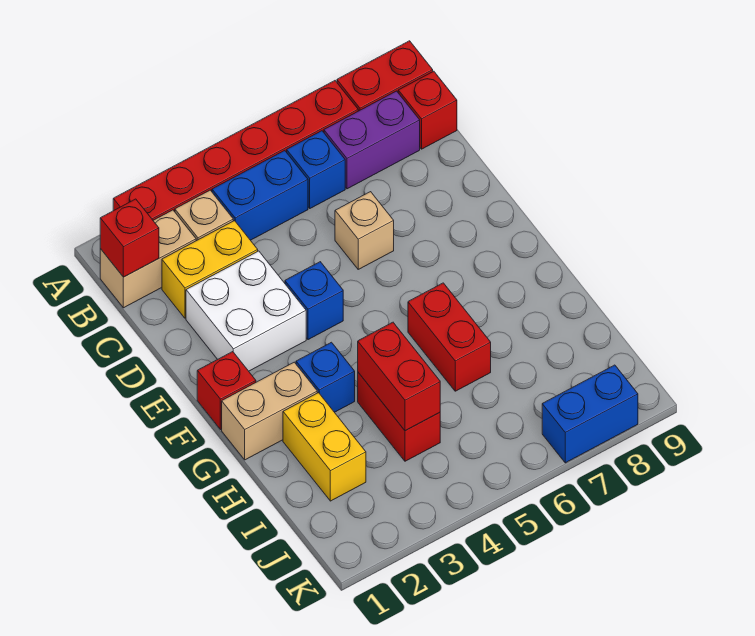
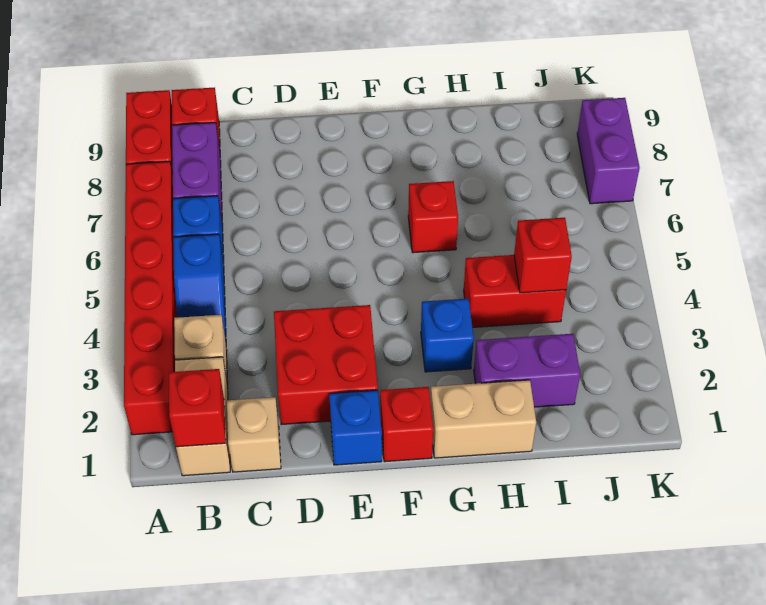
blue 1x2 brick [212,151,308,240] -> blue 1x2 slope [173,234,226,340]
yellow 1x2 brick [162,221,258,318] -> none
white 2x2 brick [186,251,306,371] -> red 2x2 brick [274,305,378,425]
tan 1x1 brick [335,192,394,269] -> tan 1x1 brick moved to [227,397,281,472]
blue 1x1 brick [285,262,343,340] -> blue 1x1 brick moved to [329,390,382,465]
tan 1x2 brick [222,362,317,460] -> tan 1x2 brick turned to [430,380,536,458]
red 1x2 brick [408,283,491,391] -> red 1x1 brick [408,181,458,253]
yellow 1x2 brick [283,393,366,501] -> purple 1x2 brick [474,334,580,407]
red 1x2 brick [358,322,440,431] -> red 1x1 brick [514,218,572,293]
blue 1x2 brick [542,365,638,463] -> purple 1x2 brick [577,98,640,204]

